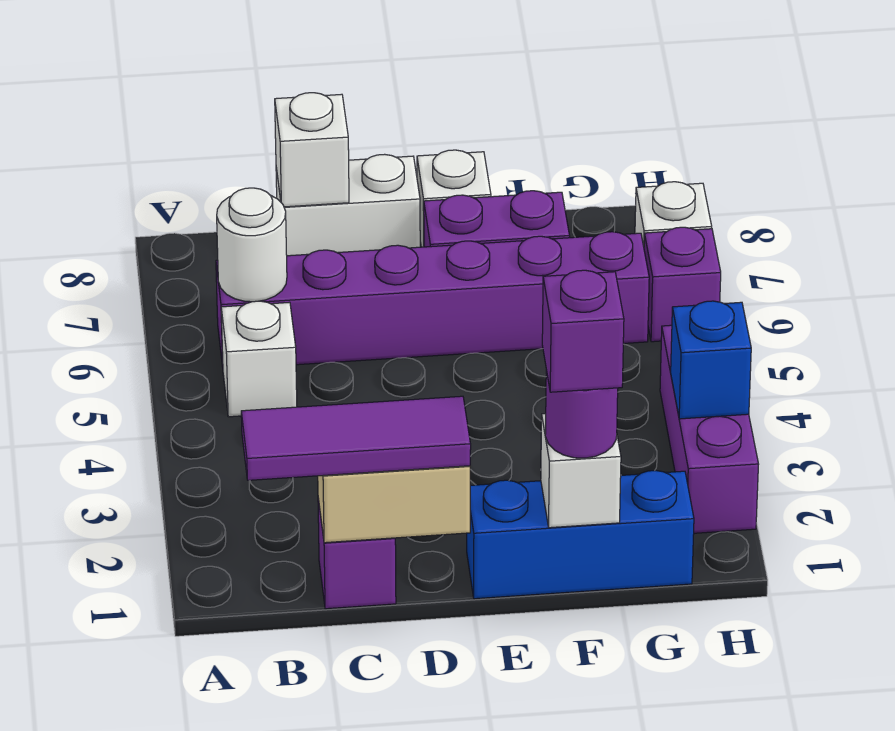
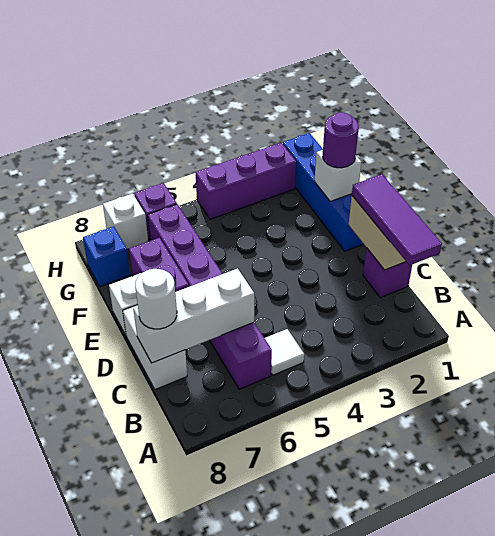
white 1x1 brick [221,301,297,417] -> white 1x1 tile [265,329,304,375]
white 1x1 round brick [217,188,287,302] -> white 1x1 round brick moved to [135,269,177,329]
white 1x1 brick [275,93,349,207] -> white 1x3 brick [133,269,254,363]
blue 1x3 brick [467,471,694,599] -> blue 1x4 brick [283,133,363,251]
purple 1x1 brick [542,270,624,392] -> none
blue 1x1 brick [671,301,751,419] -> blue 1x1 brick moved to [83,226,130,287]

